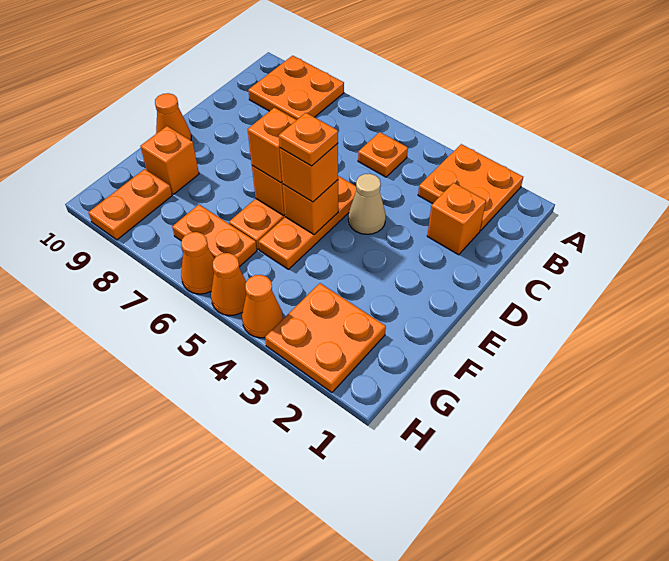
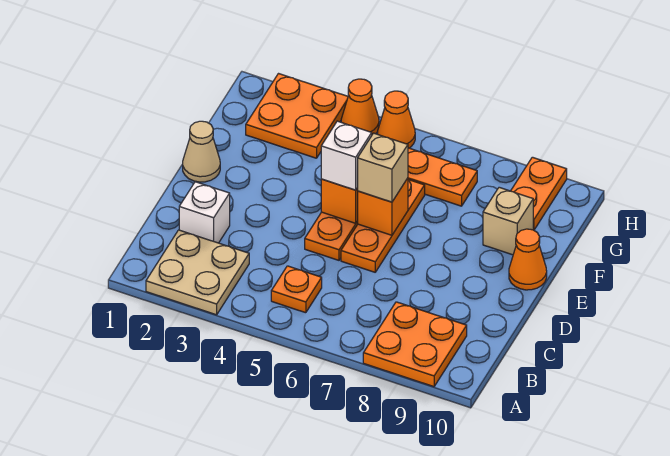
orange 2x2 plate [418,144,523,231] -> tan 2x2 plate [146,230,249,315]
orange 1x1 brick [427,183,486,255] -> white 1x1 brick [179,182,230,243]
tan 1x1 cone [348,174,386,234] -> tan 1x1 cone moved to [183,121,220,182]
orange 1x1 brick [280,143,338,202] -> white 1x1 brick [321,121,372,190]
orange 1x1 plate [279,113,338,166] -> none
orange 1x1 brick [248,108,296,183] -> tan 1x1 brick [358,133,408,202]
orange 1x1 brick [140,126,199,194] -> tan 1x1 brick [483,187,533,255]
orange 1x1 cone [181,232,215,294] -> none

